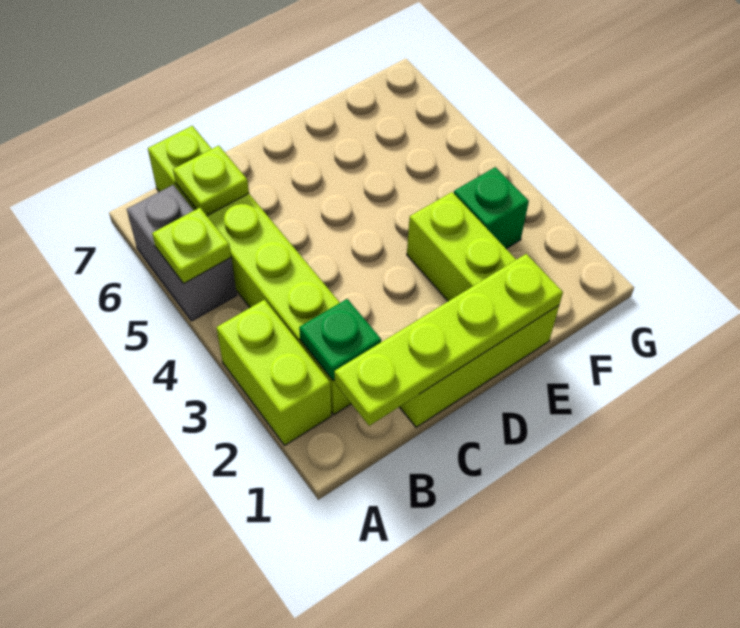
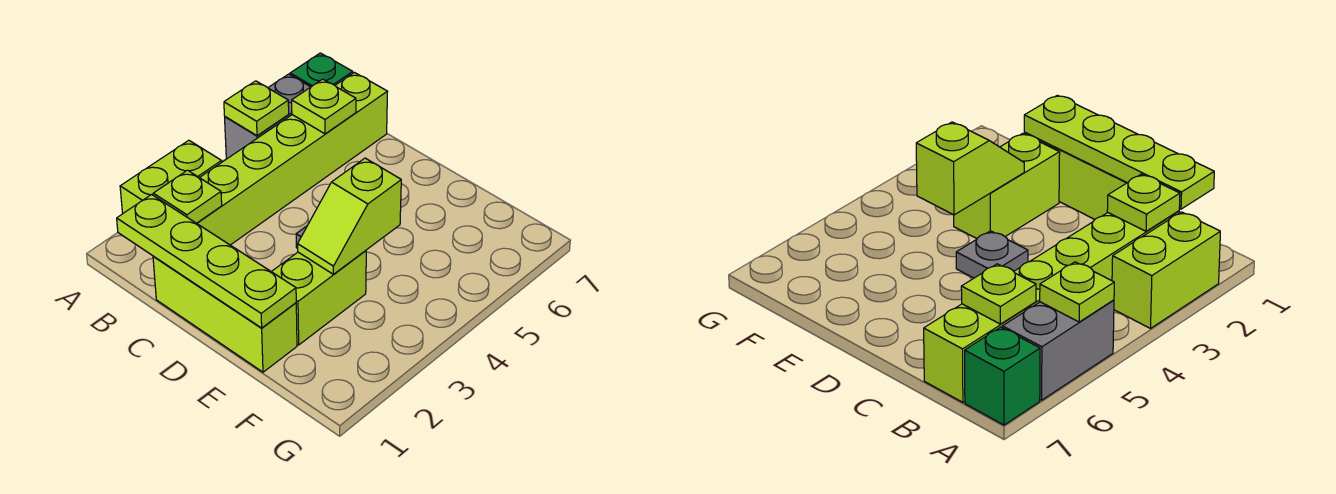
green 1x1 plate [299,299,381,380] -> lime 1x1 plate [153,170,222,223]
none -> grey 1x1 plate [956,231,1028,278]
none -> lime 1x2 slope [298,158,401,274]
green 1x1 brick [454,167,529,249] -> green 1x1 brick moved to [290,53,353,87]

